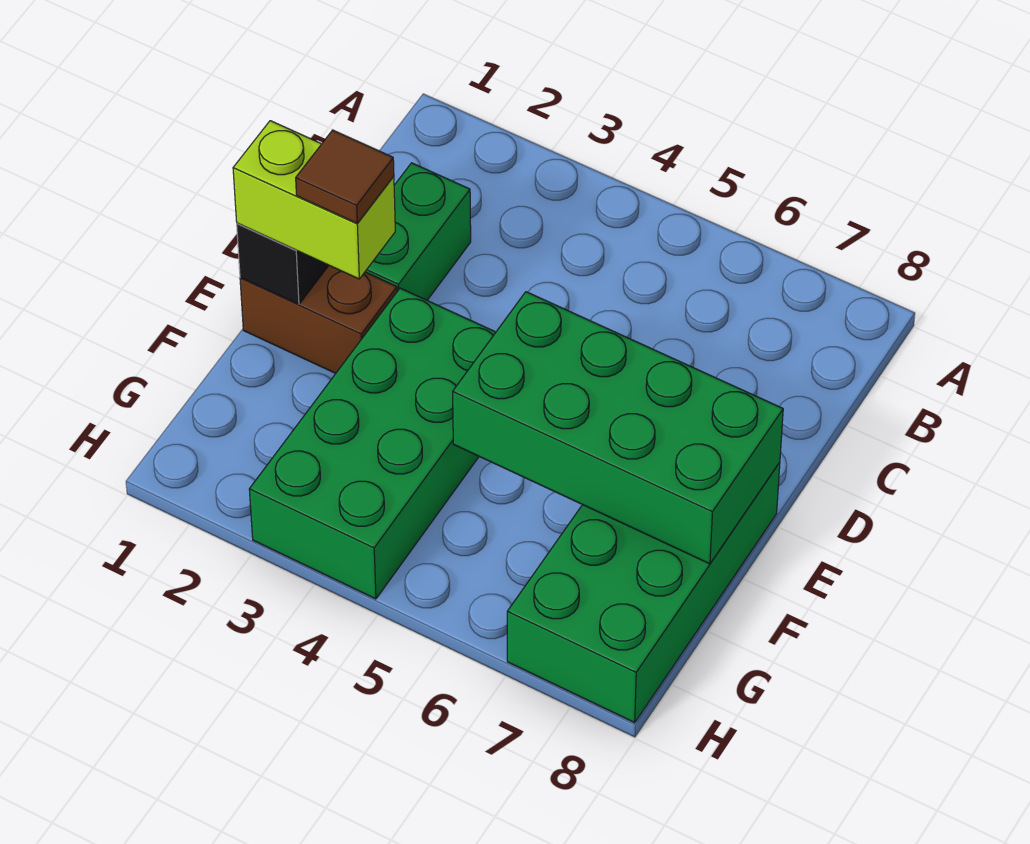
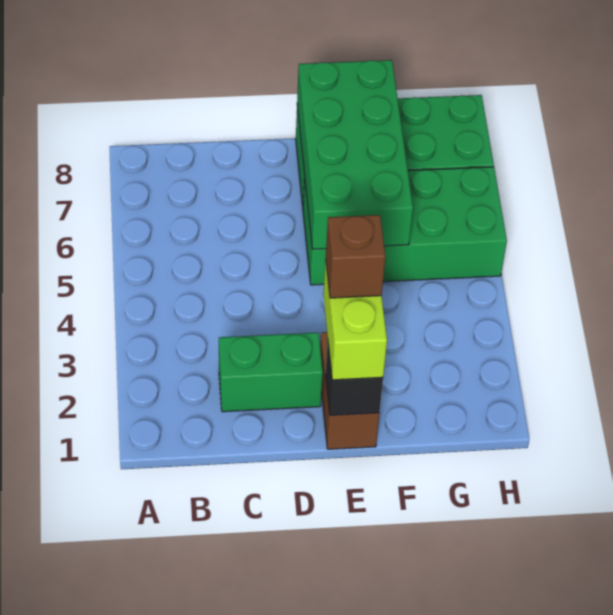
brown 1x1 tile [296,130,394,223] -> brown 1x1 brick [326,215,385,298]
green 2x4 brick [249,288,496,599] -> green 2x4 brick moved to [303,167,507,285]

